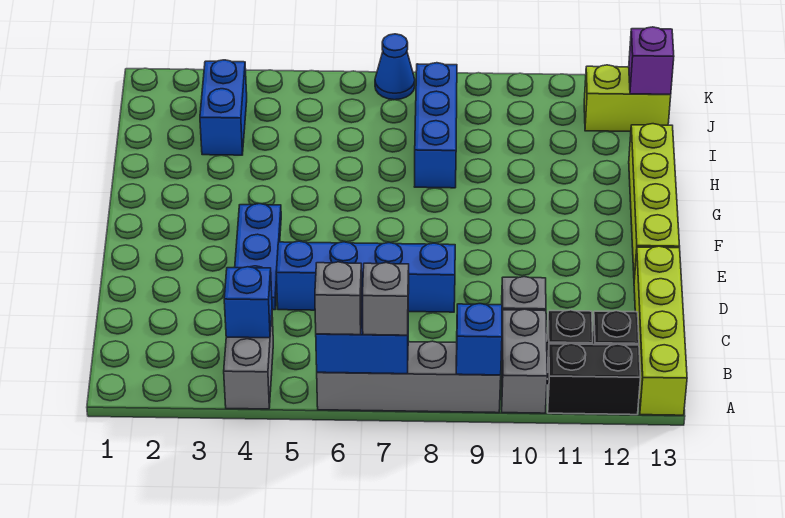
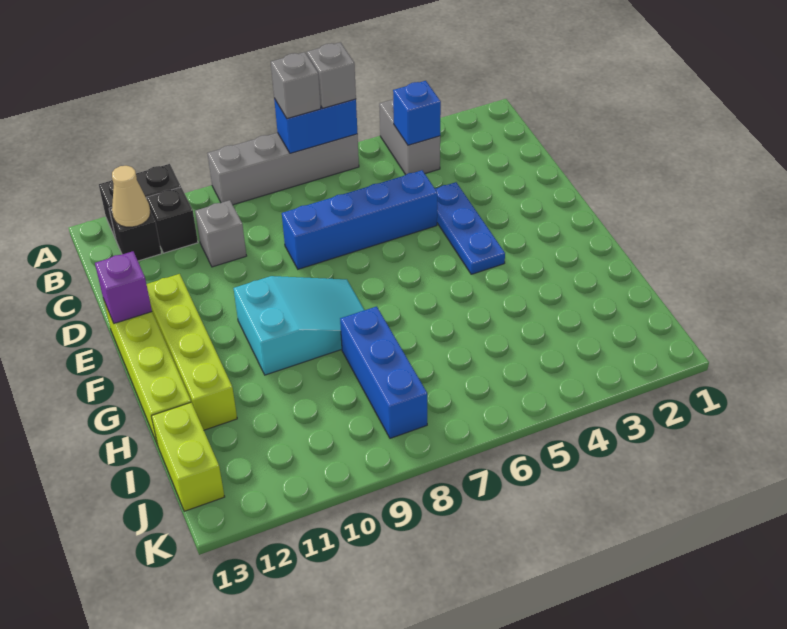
blue 1x1 brick [456,304,502,375] -> none
grey 1x2 brick [501,309,547,413] -> none
lime 1x4 brick [634,246,687,415] -> lime 1x4 brick moved to [147,274,237,430]
none -> tan 1x1 cone [112,166,151,227]
none -> cyan 2x3 slope [234,276,364,375]
blue 1x2 brick [200,60,247,155] -> none
lime 1x2 brick [584,65,671,131] -> lime 1x2 brick turned to [151,403,225,511]
purple 1x1 brick [629,27,674,94] -> purple 1x1 brick moved to [95,251,152,323]
blue 1x1 cone [375,34,415,100] -> none

